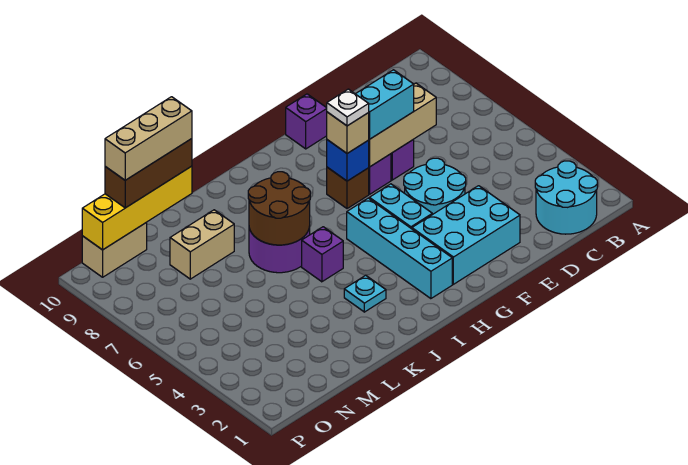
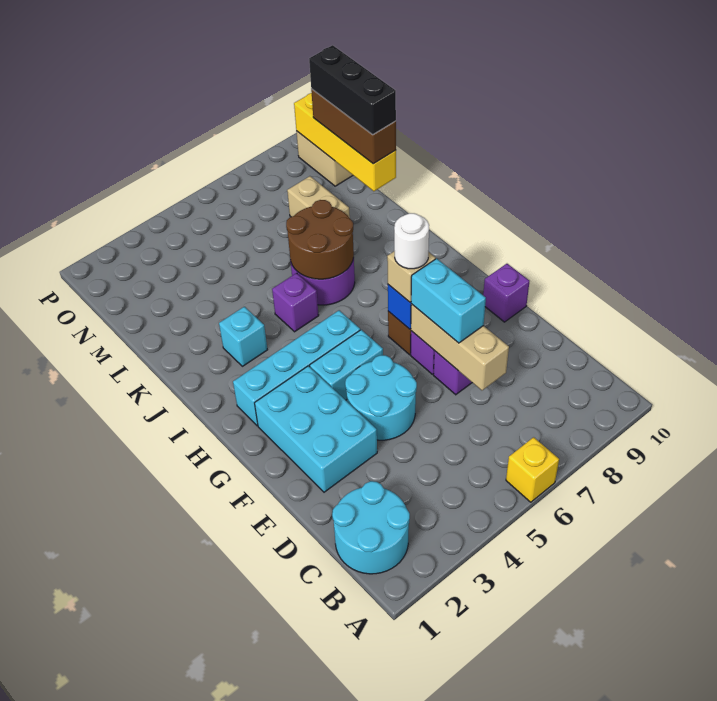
none -> yellow 1x1 brick [506,437,559,502]
white 1x1 plate [327,89,369,126] -> white 1x1 round brick [394,213,429,269]
cyan 1x1 plate [344,275,386,312] -> cyan 1x1 brick [219,307,267,366]
tan 1x3 brick [105,97,192,180] -> black 1x3 brick [309,45,396,135]

